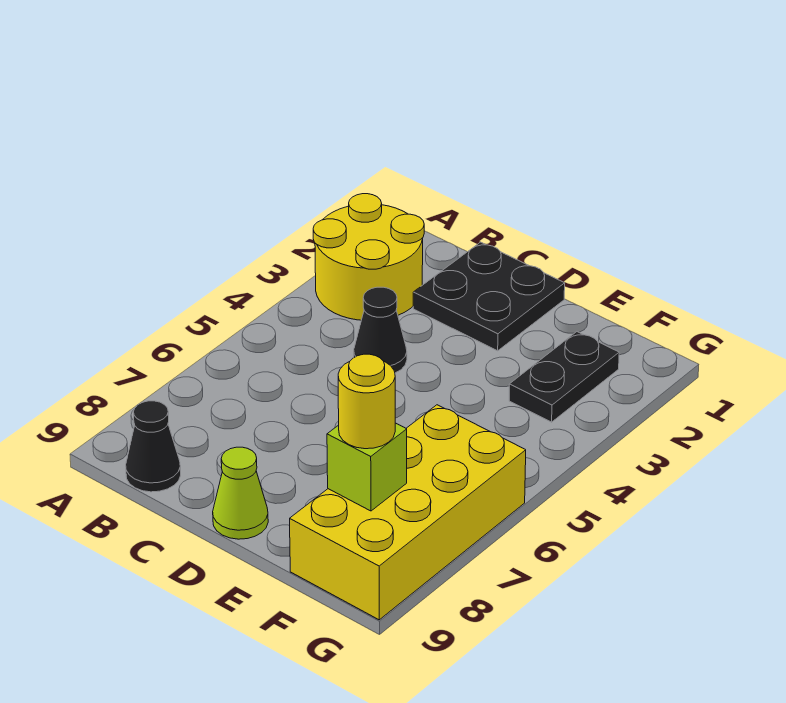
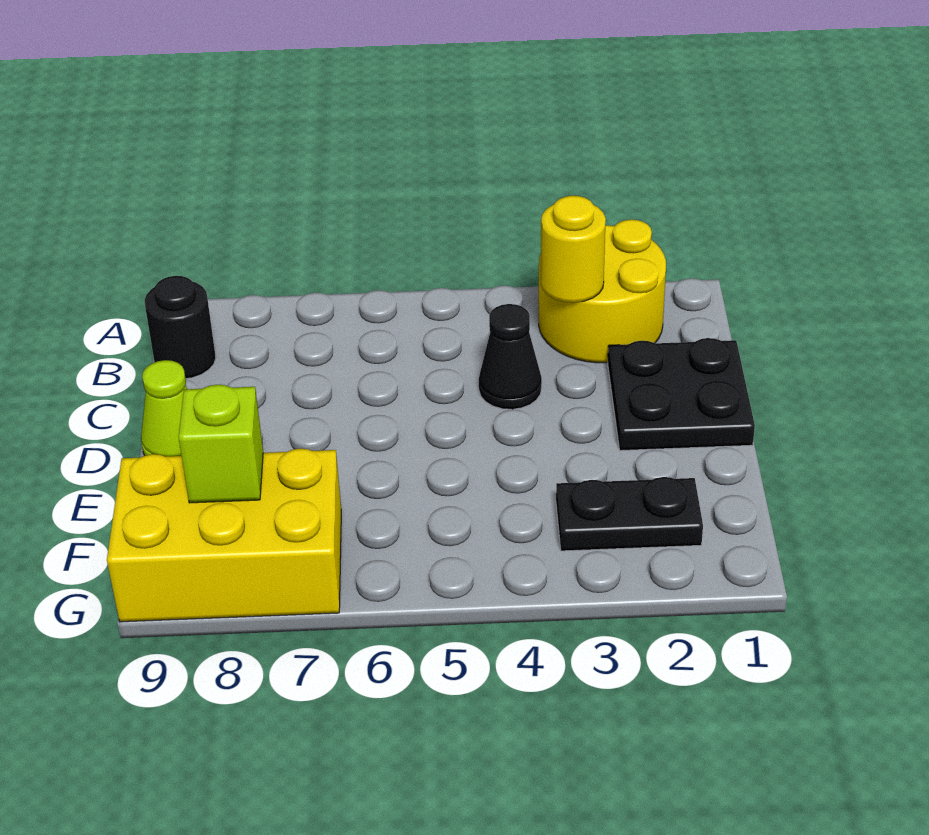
black 1x1 cone [126,401,181,492] -> black 1x1 round brick [144,276,216,379]
yellow 2x4 brick [290,405,526,620] -> yellow 2x3 brick [107,449,341,622]
yellow 1x1 round brick [338,354,395,449] -> yellow 1x1 round brick moved to [541,196,606,303]

